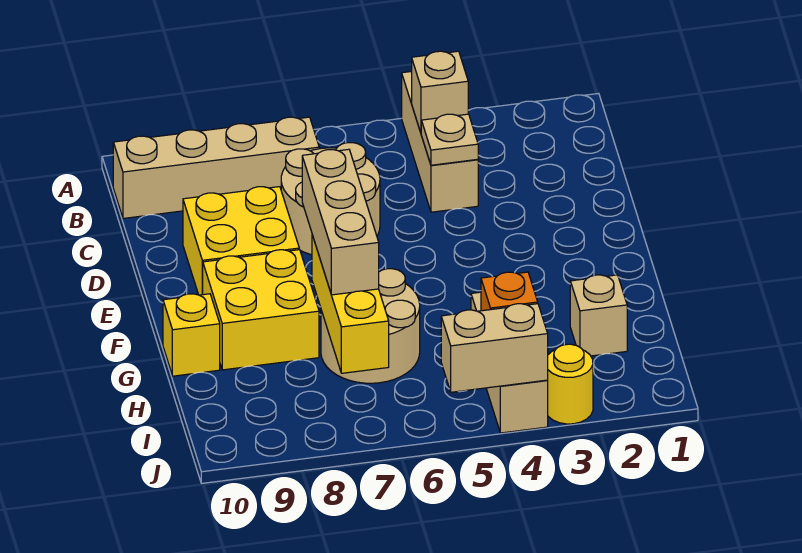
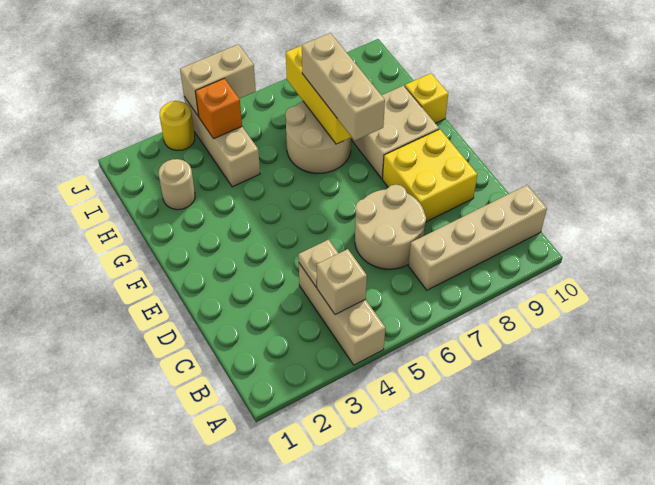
yellow 2x2 brick [203,250,319,370] -> tan 2x2 brick [351,86,439,179]
tan 1x1 brick [570,275,627,356] -> tan 1x1 round brick [159,159,195,210]

